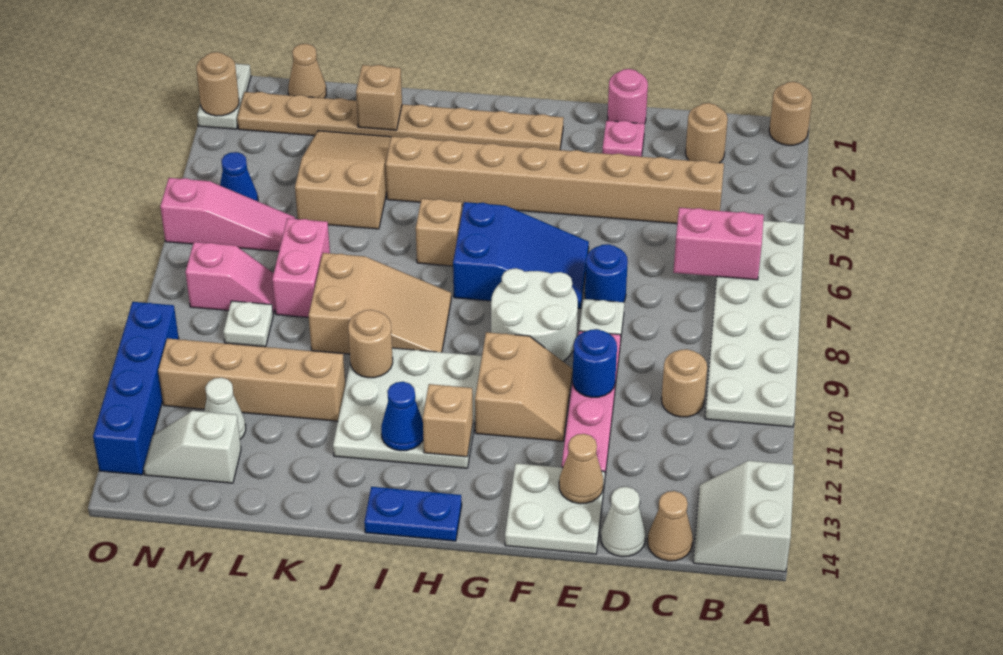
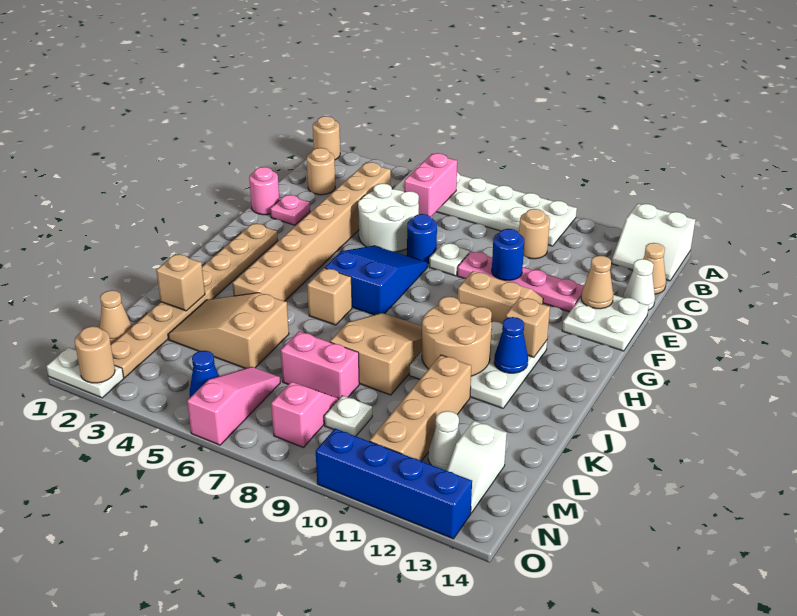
white 2x2 round brick [491,268,578,361] -> white 2x2 round brick moved to [358,184,419,252]
blue 1x2 plate [364,487,462,541] -> none
tan 1x1 round brick [348,310,393,378] -> tan 2x2 round brick [422,297,492,376]

